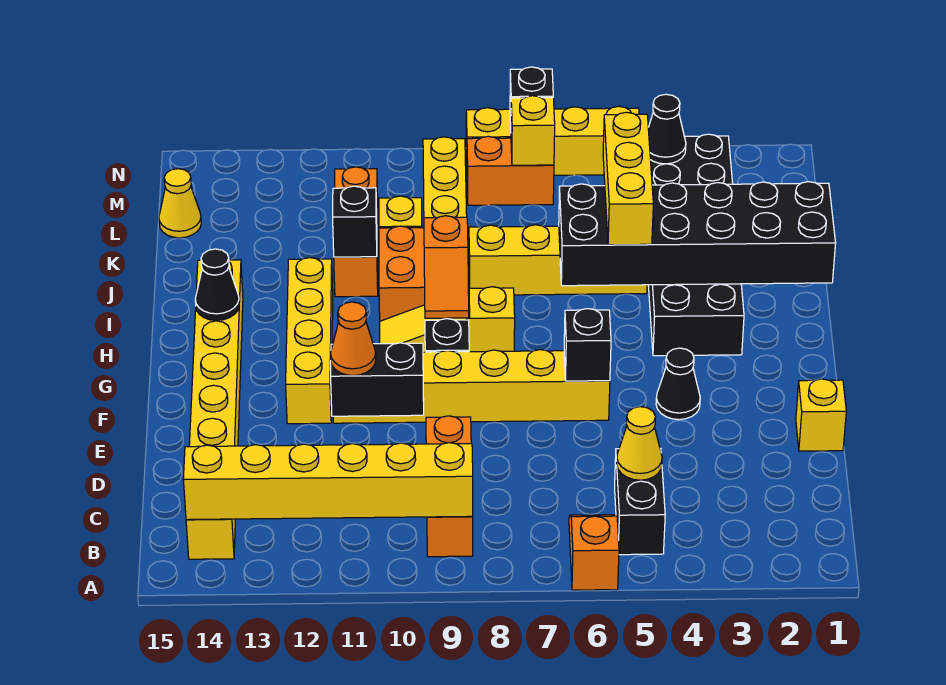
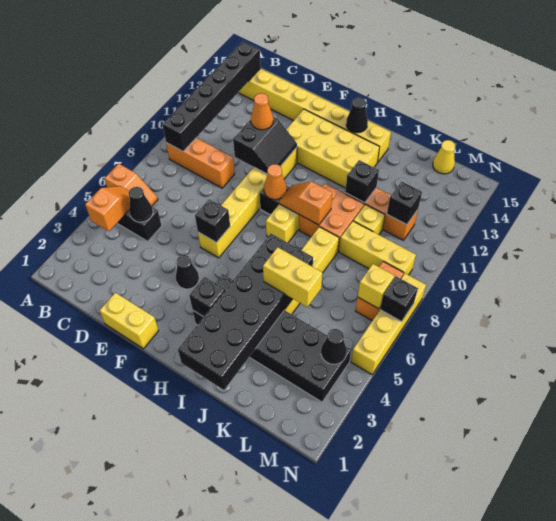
none -> orange 1x2 slope [85,186,130,231]
yellow 1x6 brick [183,443,473,520] -> black 1x6 brick [163,42,261,151]
yellow 1x1 cone [617,407,662,480] -> black 1x1 cone [129,187,153,222]
yellow 1x1 brick [796,379,846,451] -> yellow 1x2 brick [100,293,159,349]
yellow 1x4 brick [286,258,333,424] -> yellow 2x4 brick [286,109,380,188]
none -> orange 1x1 cone [264,164,287,200]
none -> black 1x1 brick [189,277,225,317]
yellow 1x3 brick [603,112,653,245] -> yellow 1x2 brick [263,247,322,307]
none -> black 1x1 brick [387,182,422,225]

